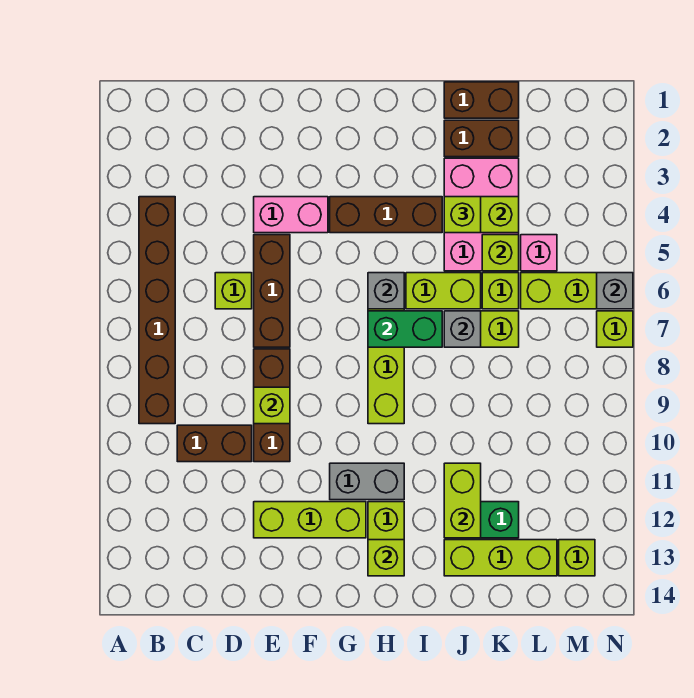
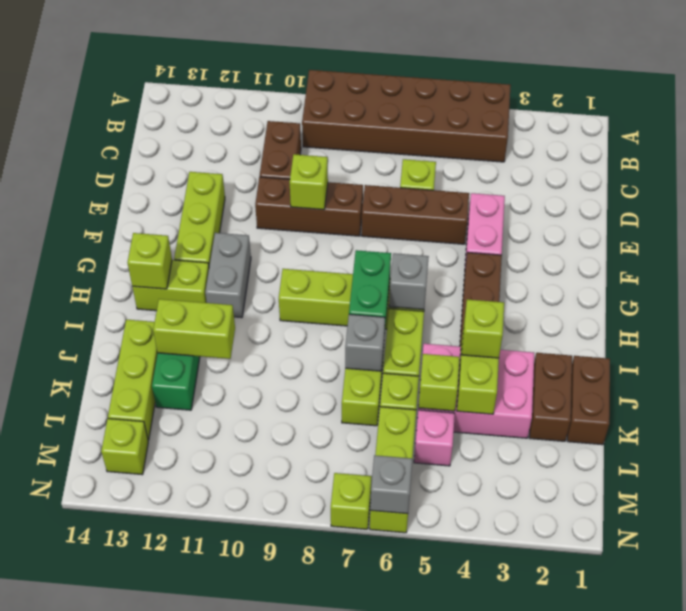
brown 1x6 brick [139,197,175,424] -> brown 2x6 brick [302,70,511,162]

